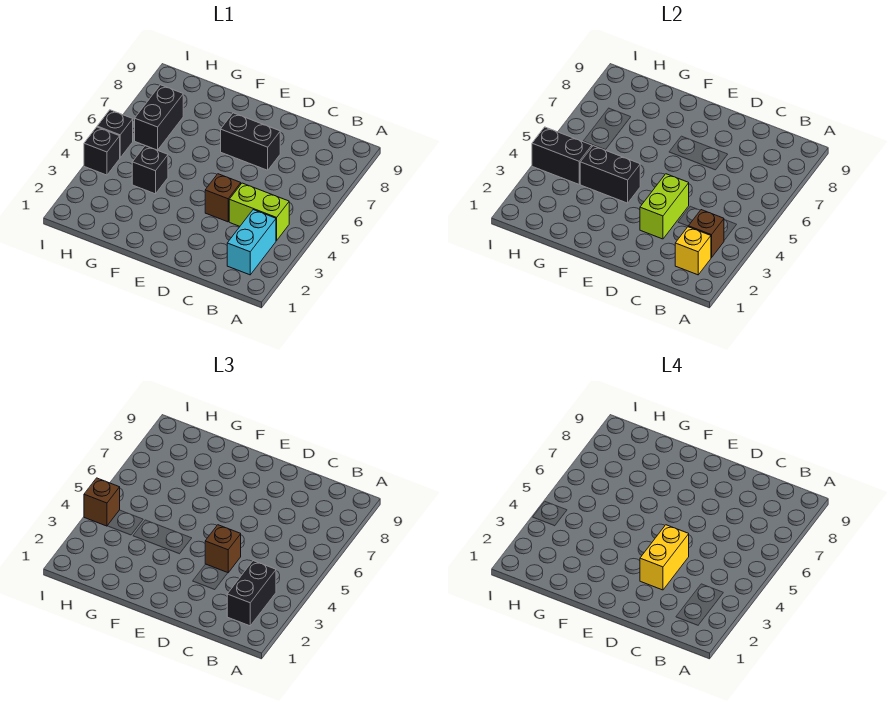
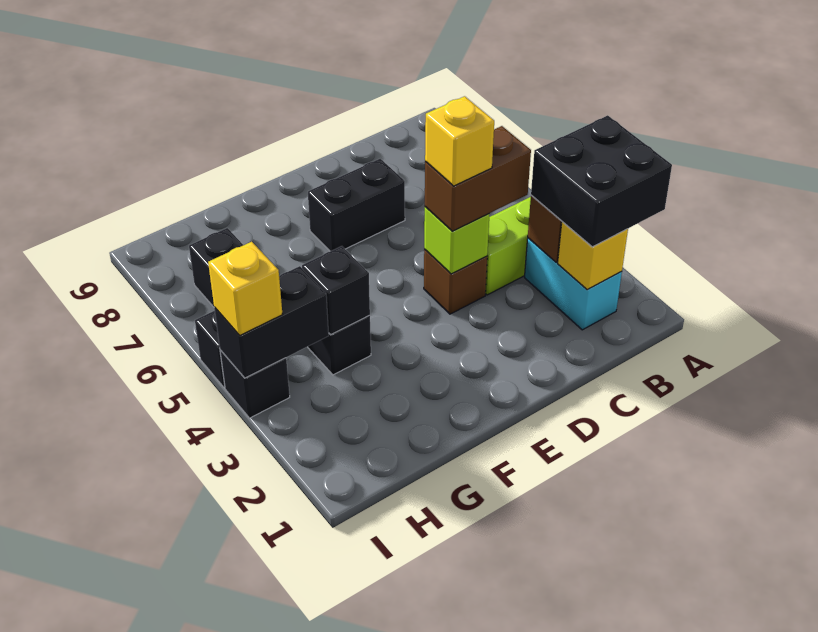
black 1x2 brick [227,561,276,626] -> black 2x2 brick [531,115,672,247]
lime 1x2 brick [640,174,689,239] -> lime 1x1 brick [424,207,490,274]
yellow 1x2 brick [640,525,689,590] -> yellow 1x1 brick [425,96,494,186]
brown 1x1 brick [205,525,241,573] -> brown 1x2 brick [425,126,531,231]
black 1x2 brick [580,146,640,203] -> black 1x1 brick [302,246,370,335]
brown 1x1 brick [84,478,120,526] -> yellow 1x1 brick [208,242,282,336]

